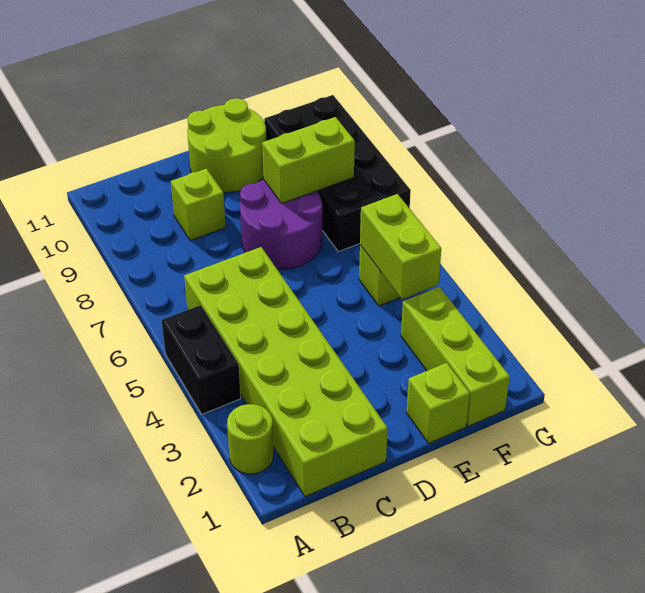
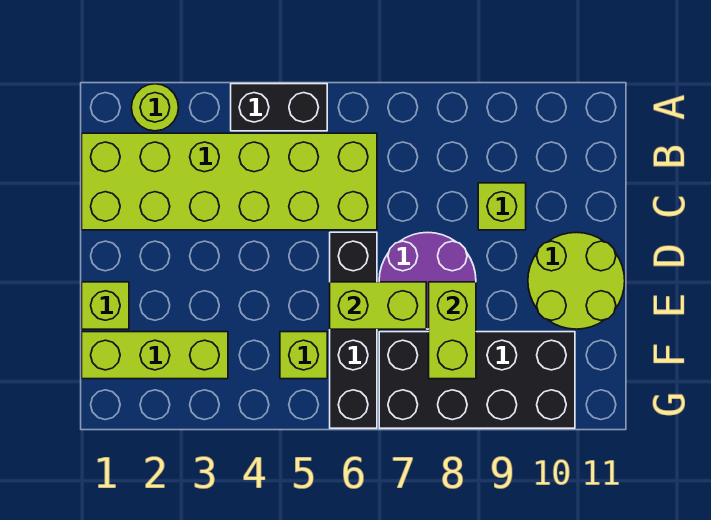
none -> black 1x4 brick [330,232,377,428]
lime 1x2 brick [360,194,441,299] -> lime 1x2 brick moved to [330,282,426,329]

